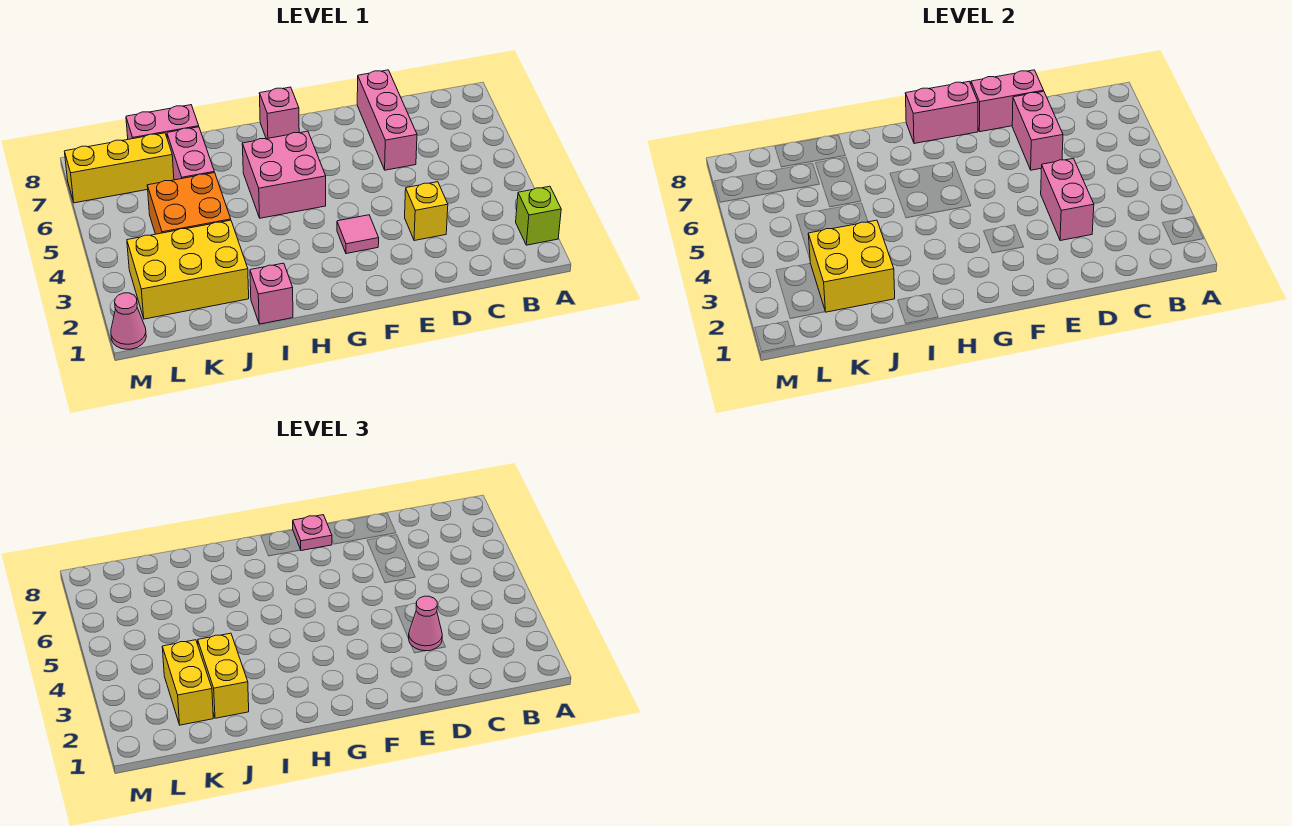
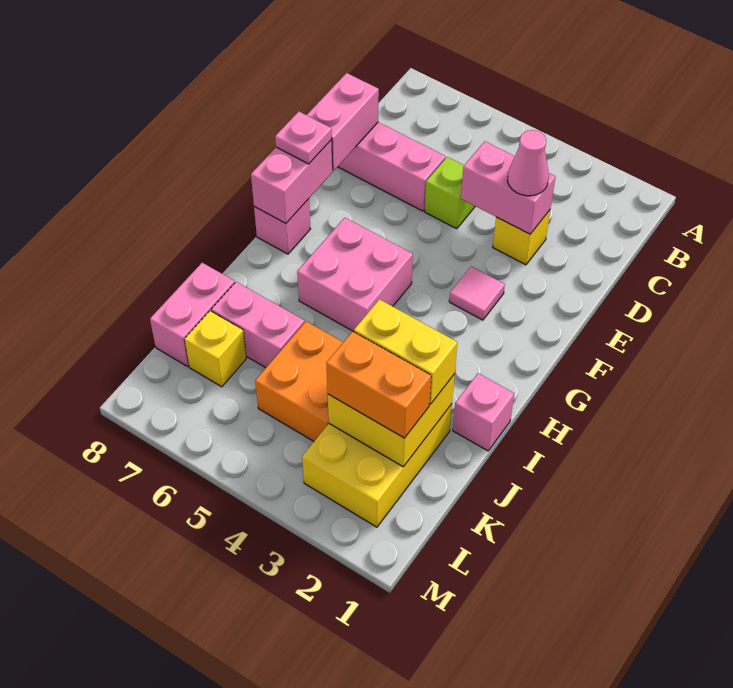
lime 1x1 brick [516,186,561,245] -> lime 1x1 brick moved to [425,157,475,229]
pink 1x2 brick [1012,91,1063,170] -> none
yellow 1x2 brick [162,640,213,725] -> orange 1x2 brick [326,331,431,438]
yellow 1x3 brick [64,133,174,203] -> yellow 1x1 brick [184,311,246,387]
pink 1x1 cone [111,293,146,349] -> none

